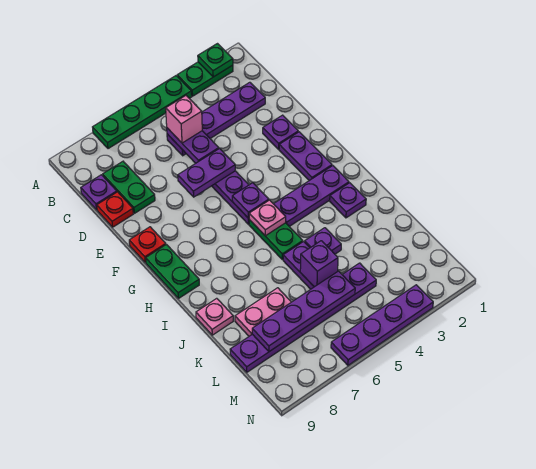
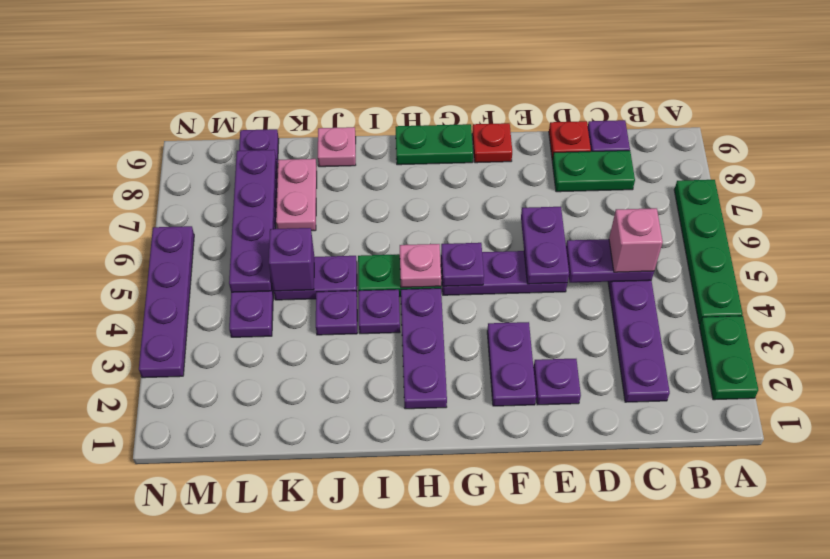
green 1x1 plate [198,44,233,77] -> none
purple 1x2 plate [279,132,332,181] -> purple 1x2 plate turned to [487,322,536,406]
purple 1x1 plate [330,183,366,218] -> purple 1x1 plate moved to [358,290,400,334]

